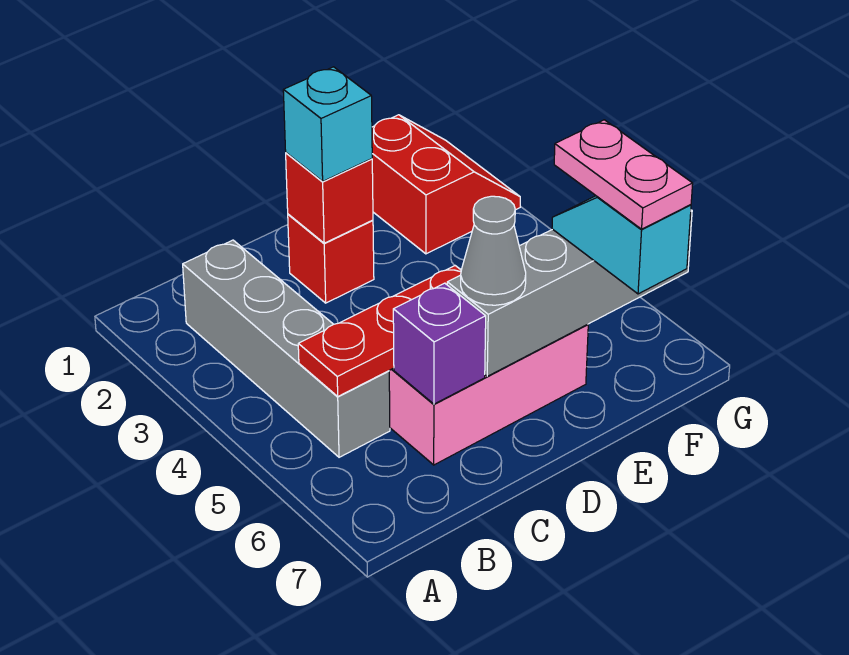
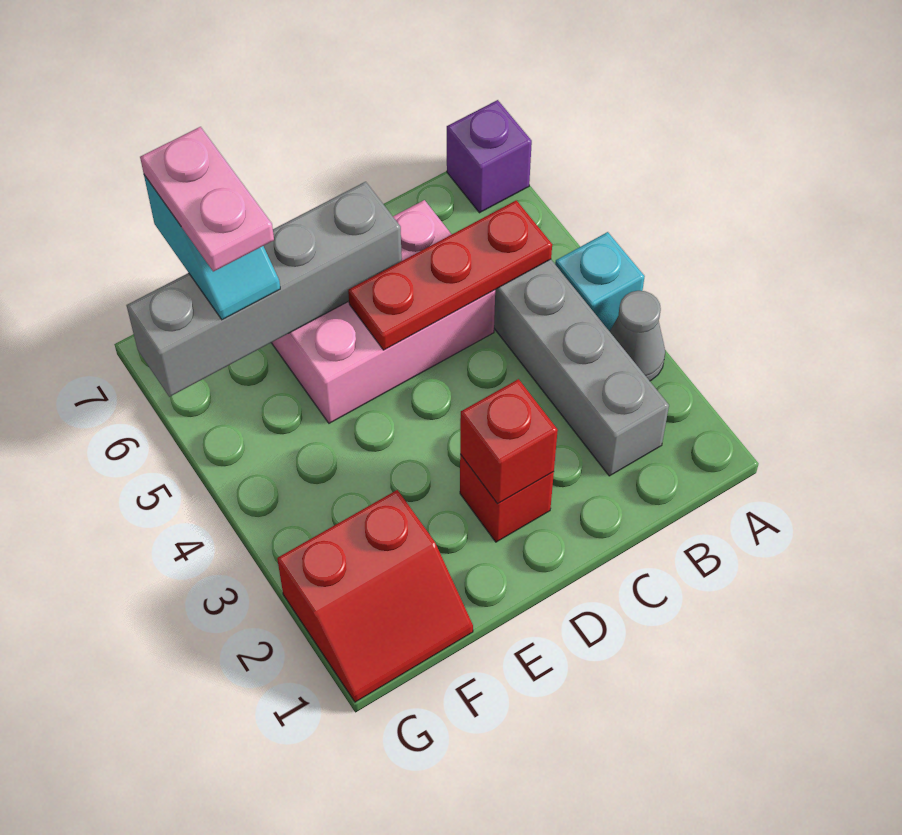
purple 1x1 brick [393,283,486,404] -> purple 1x1 brick moved to [447,100,532,213]
cyan 1x1 brick [283,67,372,181] -> cyan 1x1 brick moved to [555,232,645,331]
grey 1x1 cone [461,196,526,305] -> grey 1x1 cone moved to [610,291,665,381]
red 2x2 slope [372,115,520,254] -> red 2x2 slope turned to [277,490,473,702]

